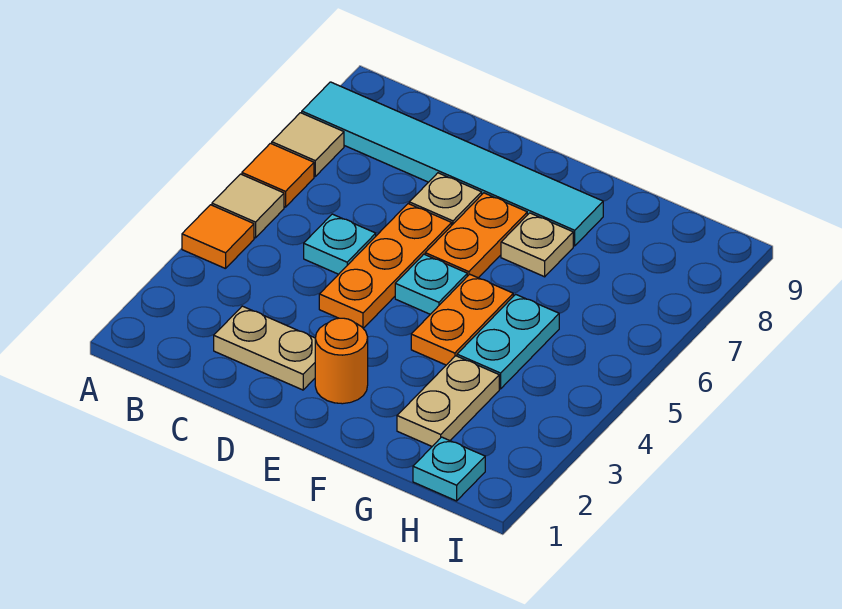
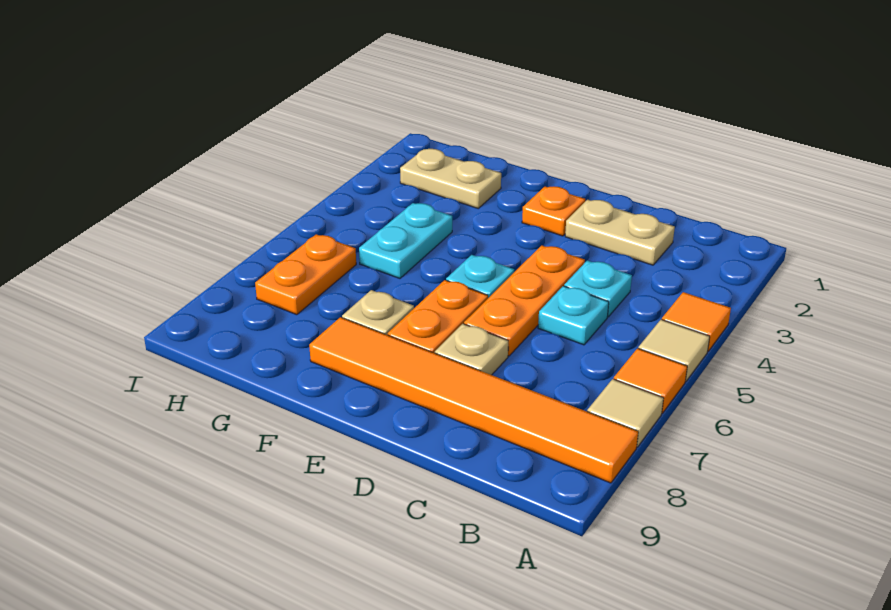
cyan 1x6 tile [302,82,603,246] -> orange 1x6 tile [309,317,638,483]
orange 1x1 round brick [315,318,368,404] -> orange 1x1 plate [522,186,585,236]
orange 1x2 plate [411,274,513,365] -> orange 1x2 plate moved to [255,234,356,315]
tan 1x2 plate [397,356,499,446] -> tan 1x2 plate turned to [400,149,501,208]
cyan 1x1 plate [413,437,485,501] -> cyan 1x1 plate moved to [564,260,632,317]

